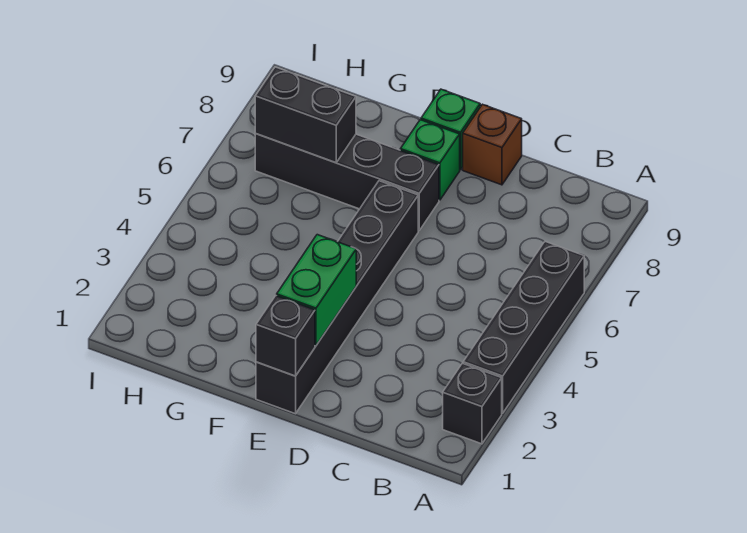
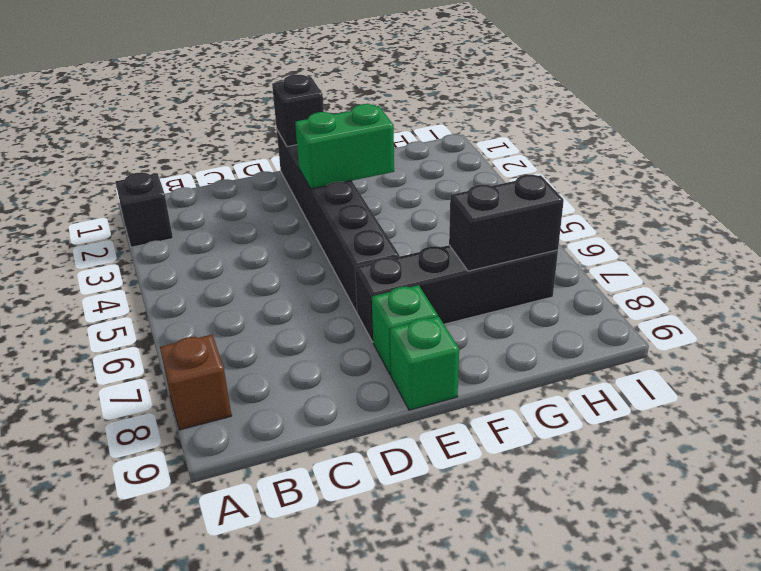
black 1x4 brick [463,242,584,413] -> none
brown 1x1 brick [463,104,522,185] -> brown 1x1 brick moved to [160,335,232,430]
green 1x2 brick [277,235,356,345] -> green 1x2 brick turned to [295,104,394,189]

